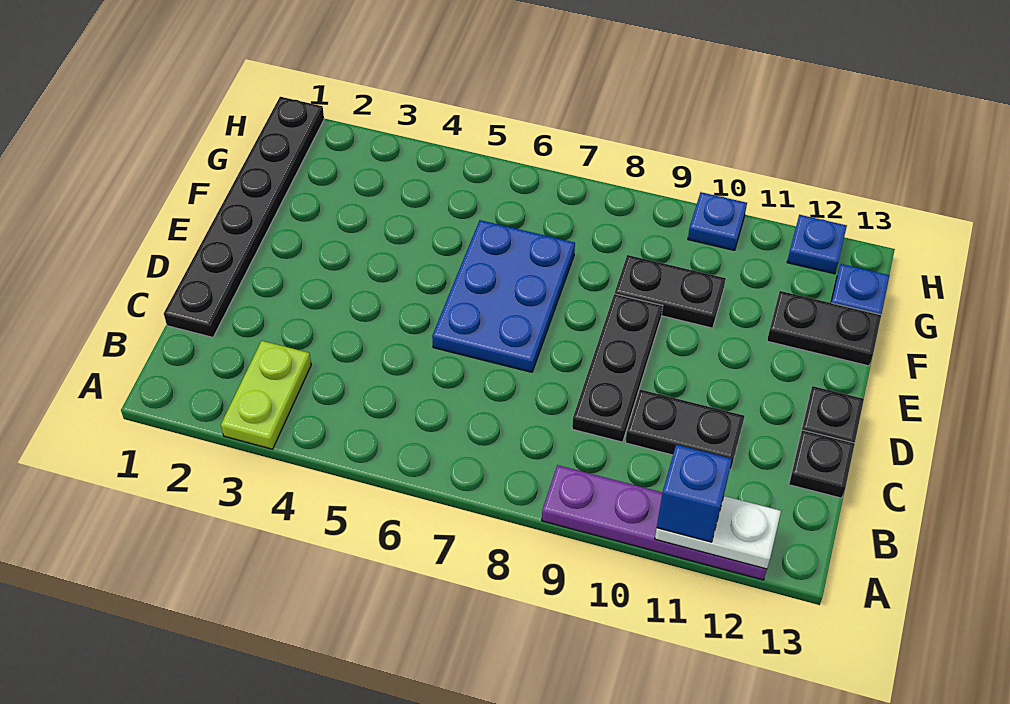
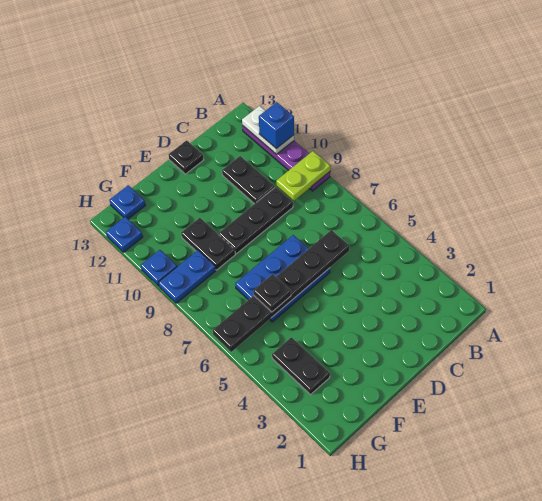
lime 1x2 plate [221,341,311,449] -> lime 1x2 plate moved to [276,151,330,201]
black 1x6 plate [164,97,324,337] -> black 1x6 plate moved to [213,230,350,352]
black 1x1 plate [789,430,855,498] -> black 1x1 plate moved to [253,274,291,312]
black 1x2 plate [767,291,881,366] -> black 1x2 plate moved to [272,337,330,395]
none -> blue 1x2 plate [158,250,216,303]

